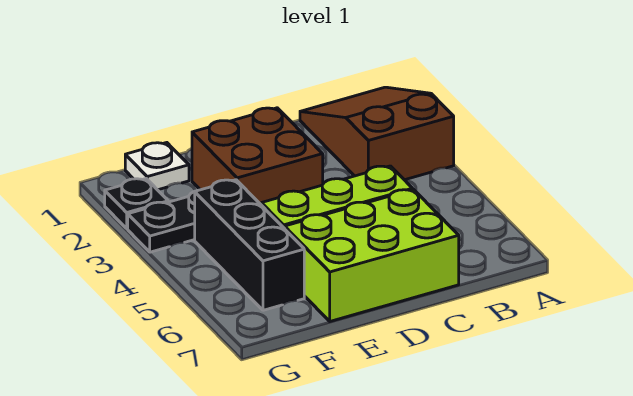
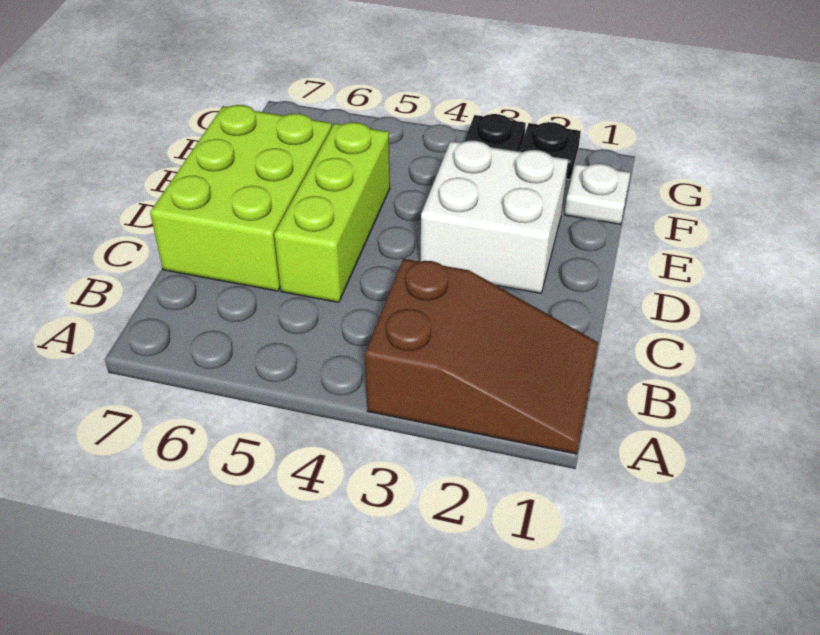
brown 2x2 brick [192,108,323,204] -> white 2x2 brick [421,141,568,293]
black 1x3 brick [195,180,304,310] -> none

